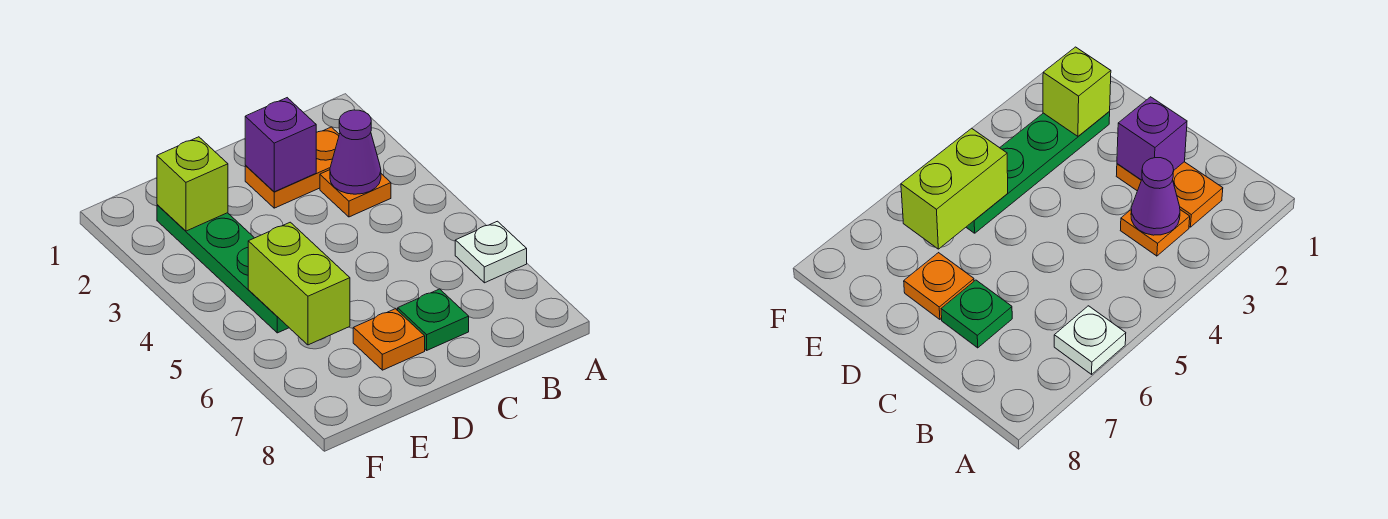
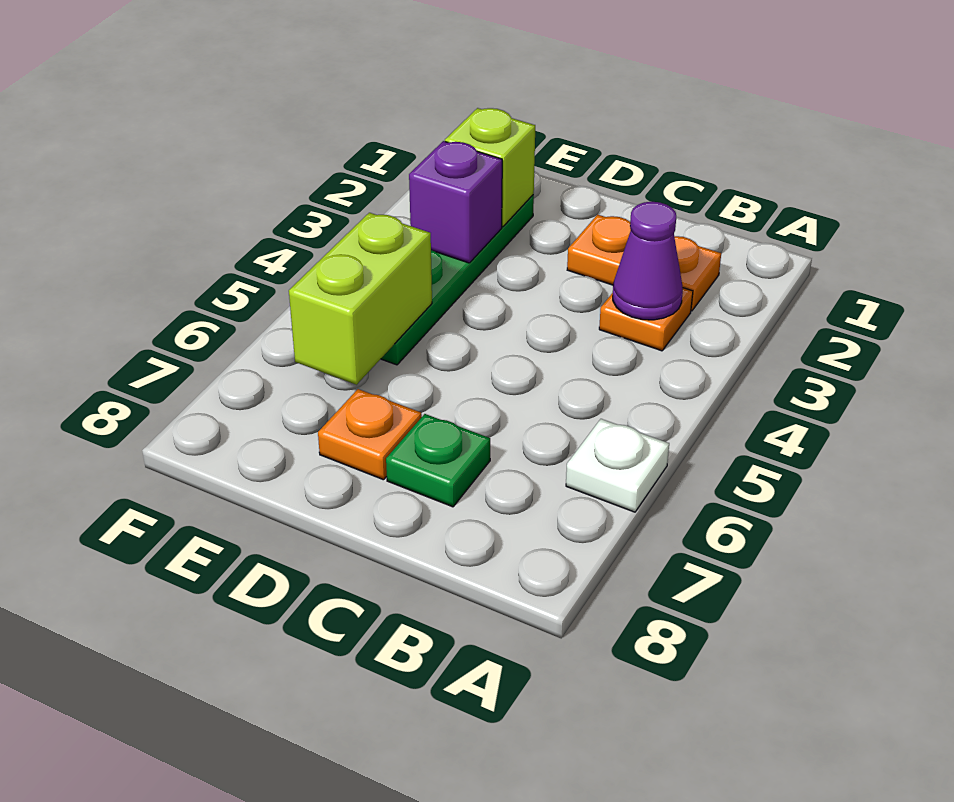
purple 1x1 brick [245,98,316,192] -> purple 1x1 brick moved to [409,141,502,263]

